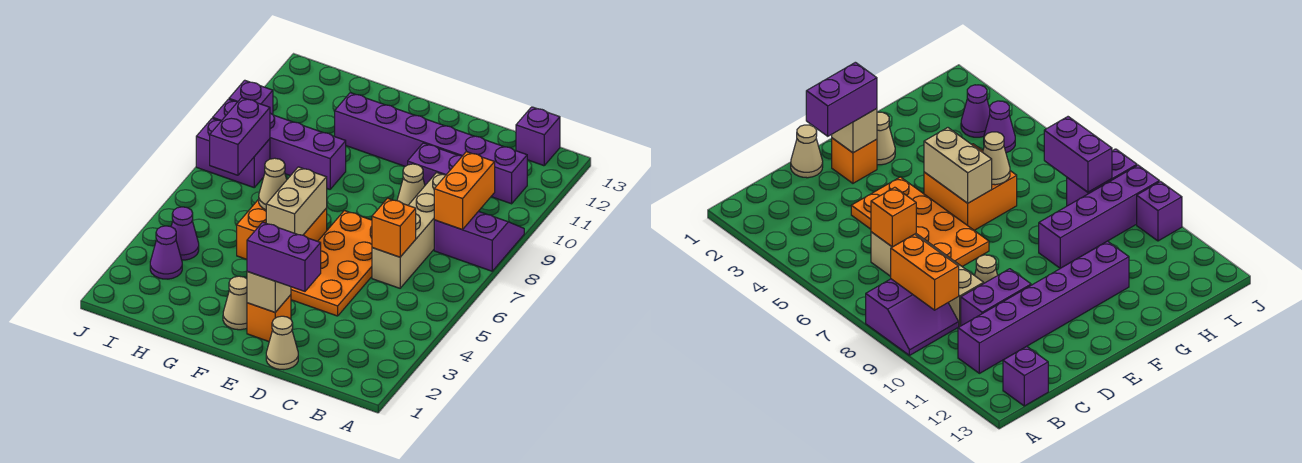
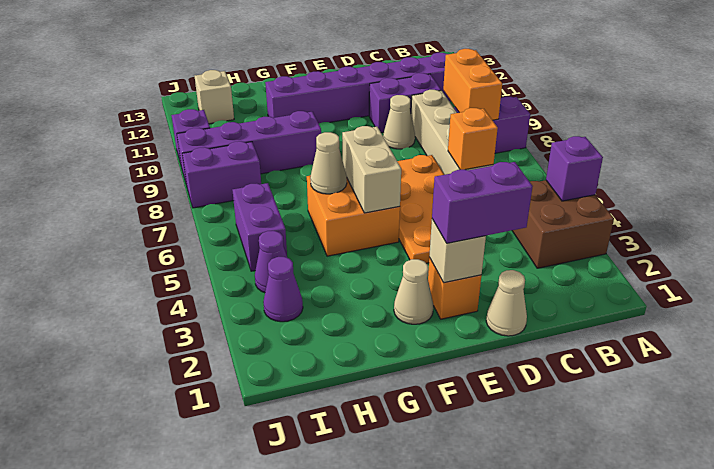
none -> brown 2x2 brick [512,180,614,268]
purple 1x1 brick [516,107,560,166] -> purple 1x1 brick moved to [546,136,603,201]
purple 1x2 brick [210,98,270,175] -> purple 1x2 brick moved to [233,183,287,271]
none -> tan 1x1 brick [195,70,234,124]

